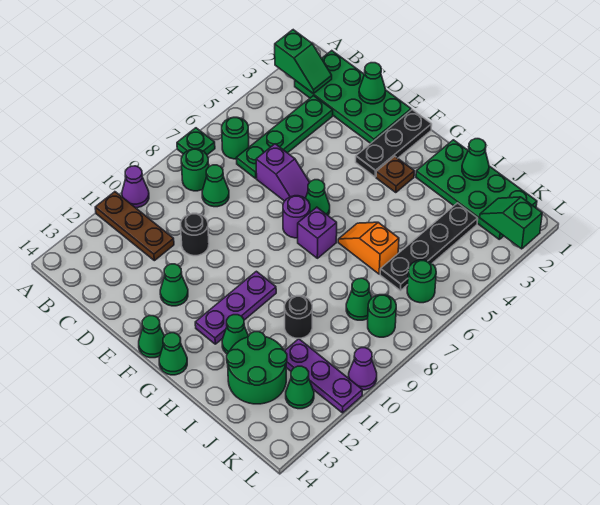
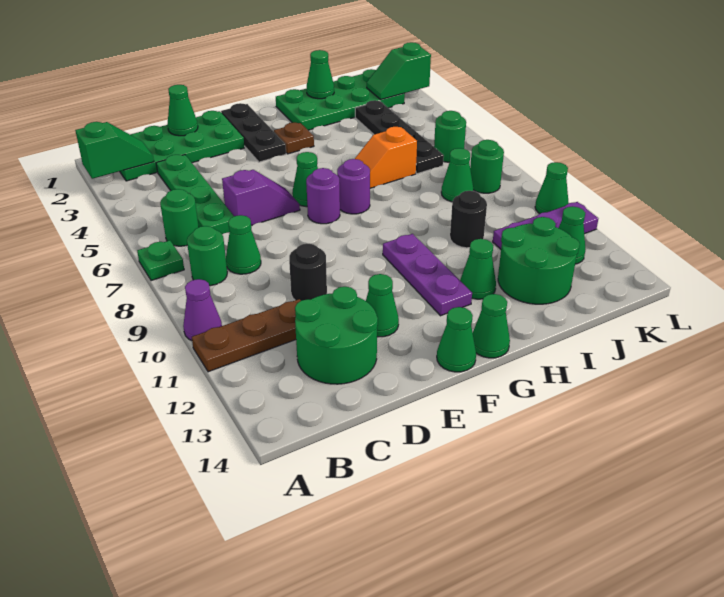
none -> green 2x2 round brick [295,287,378,384]
purple 1x1 brick [298,207,337,258] -> purple 1x1 round brick [337,159,370,214]
purple 1x1 cone [349,348,377,390] -> green 1x1 cone [535,162,569,214]

